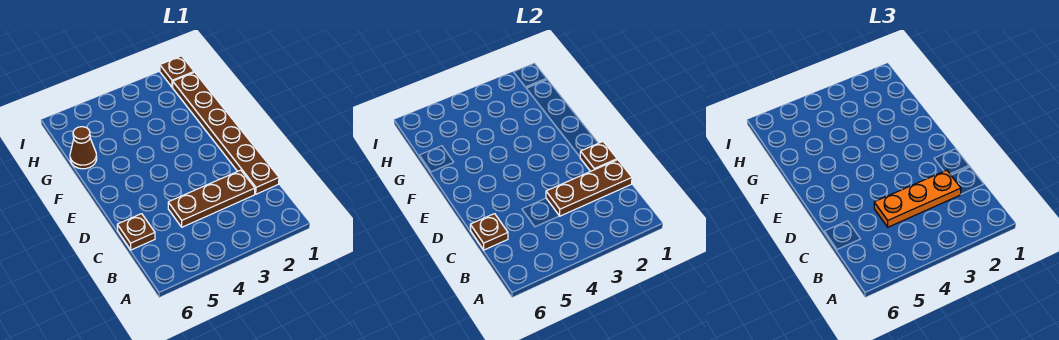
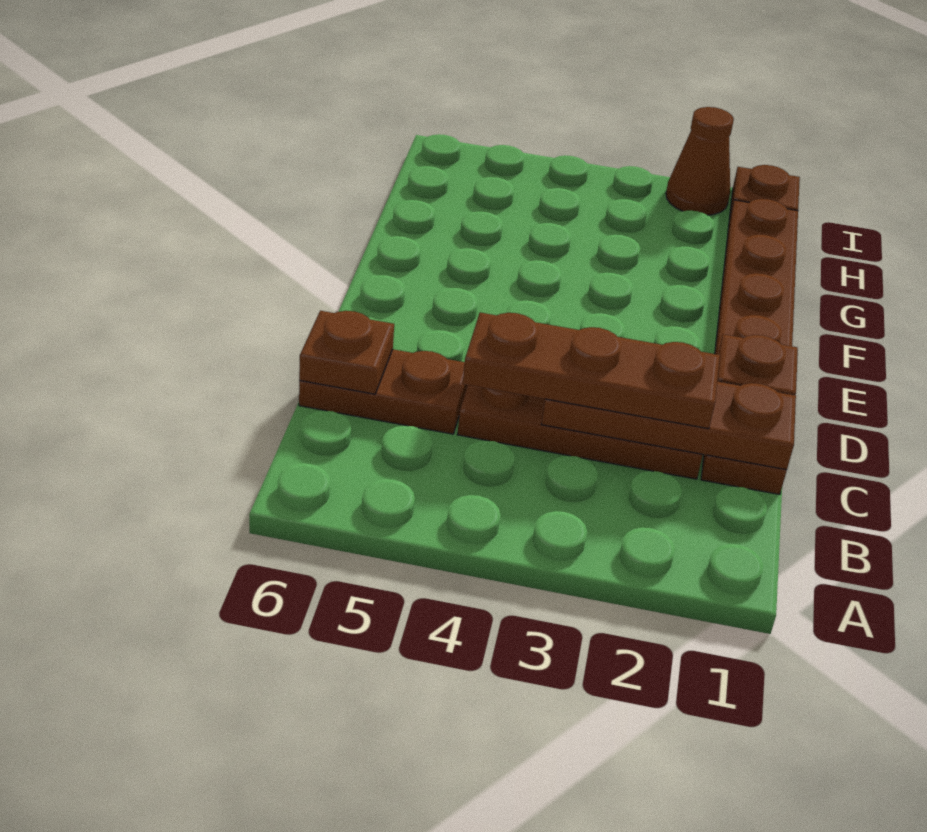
orange 1x3 plate [874,170,961,227] -> brown 1x3 plate [463,313,720,429]
brown 1x1 plate [117,214,155,250] -> brown 1x2 plate [299,349,468,434]
brown 1x1 cone [70,127,97,169] -> brown 1x1 cone moved to [666,107,734,215]

